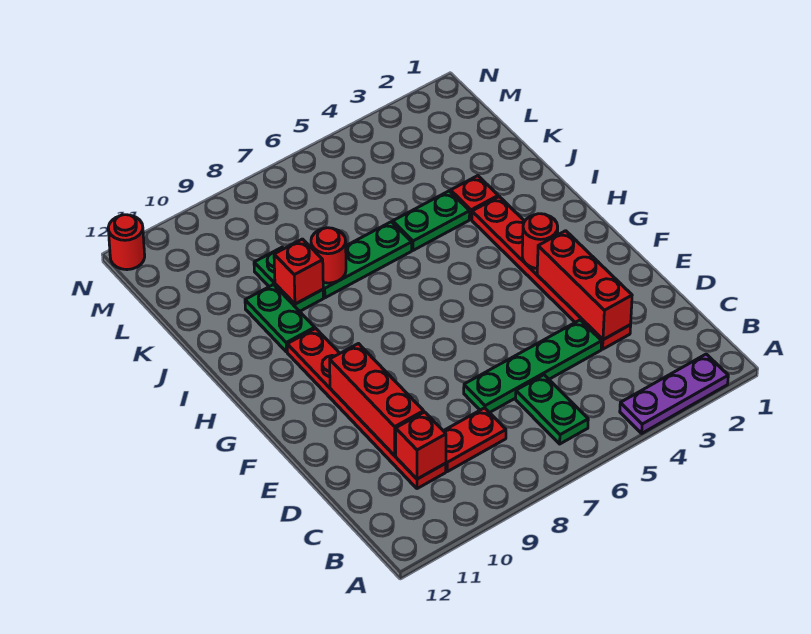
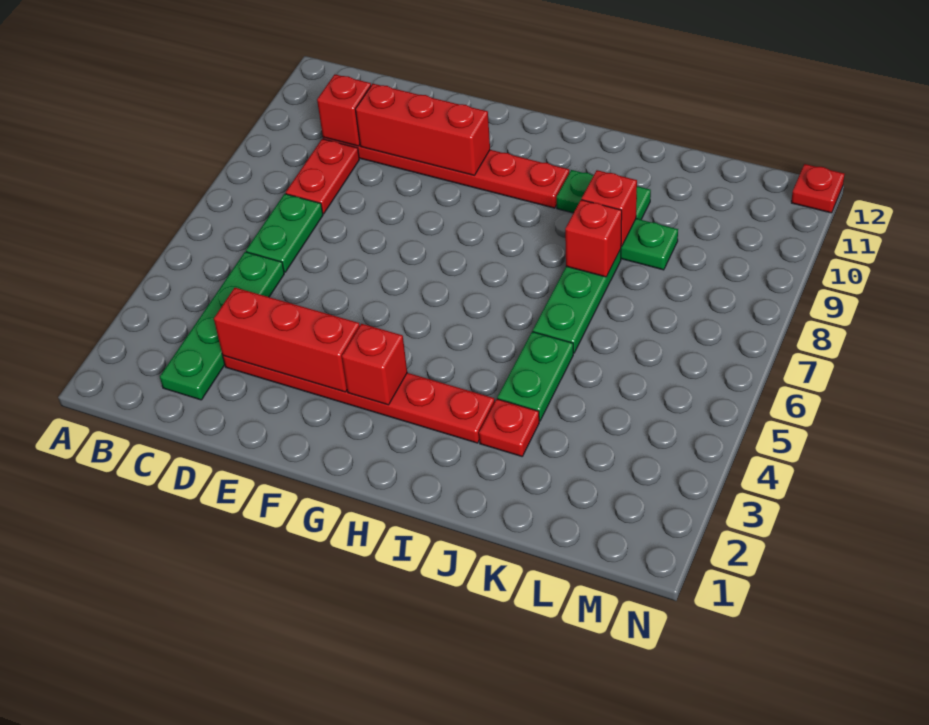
purple 1x3 plate [620,354,728,433] -> none
green 1x2 plate [516,375,588,444] -> green 1x2 plate turned to [246,194,323,272]
green 1x4 plate [464,320,602,413] -> green 1x4 plate moved to [160,252,284,400]
red 1x1 round brick [522,214,558,269] -> red 1x1 brick [342,324,407,405]
red 1x1 round brick [311,228,346,283] -> red 1x1 brick [565,200,622,277]
red 1x1 round brick [108,215,145,270] -> red 1x1 plate [791,164,844,213]

